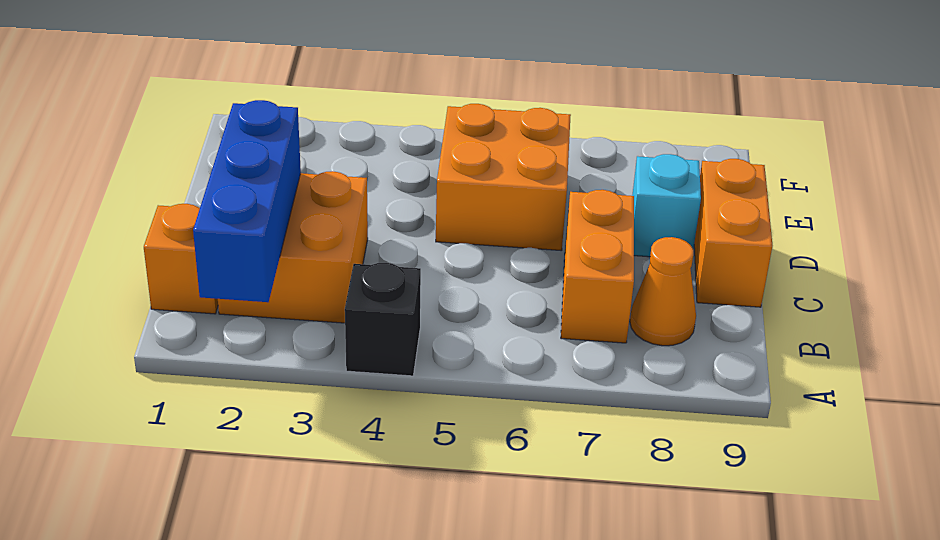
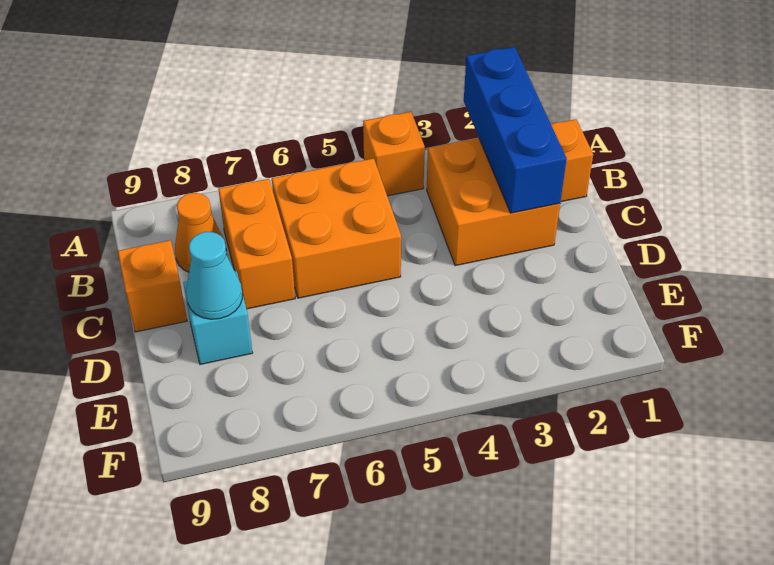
black 1x1 brick [345,263,421,376] -> orange 1x1 brick [363,112,425,196]
orange 1x2 brick [694,159,772,307] -> orange 1x1 brick [118,240,187,332]
orange 2x2 brick [436,104,571,251] -> orange 2x2 brick moved to [272,158,401,298]
none -> cyan 1x1 cone [186,232,242,319]

